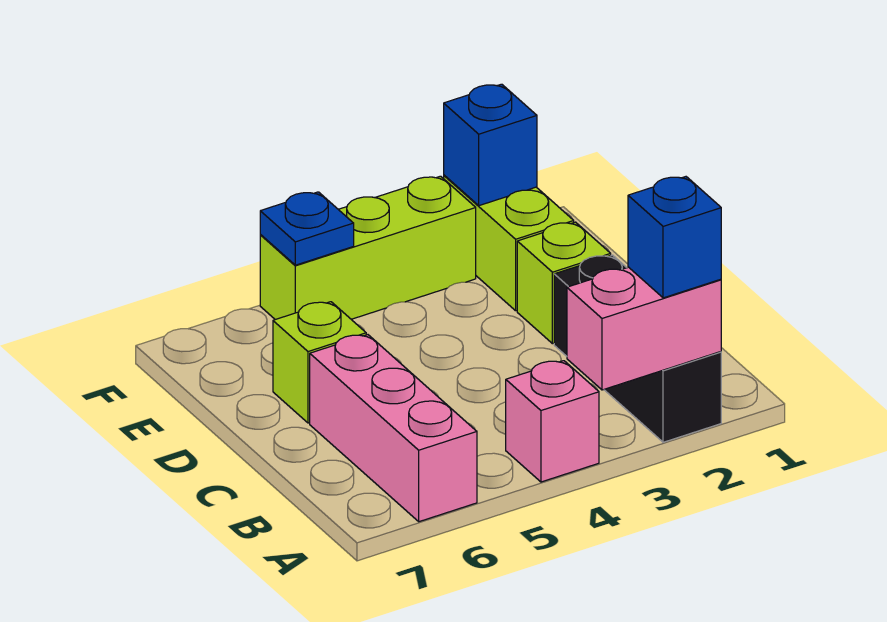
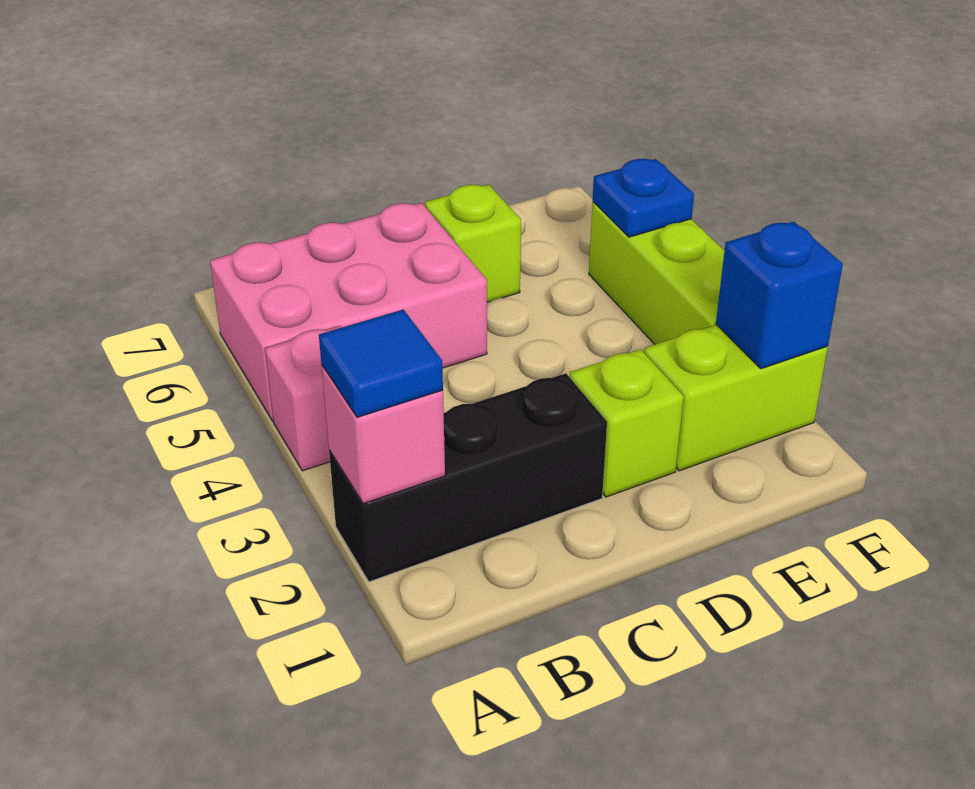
pink 1x2 brick [567,267,721,390] -> pink 1x1 brick [322,366,445,504]
blue 1x1 brick [628,177,721,298] -> blue 1x1 tile [319,310,443,417]
pink 1x3 brick [310,335,477,522] -> pink 2x3 brick [210,203,487,421]

